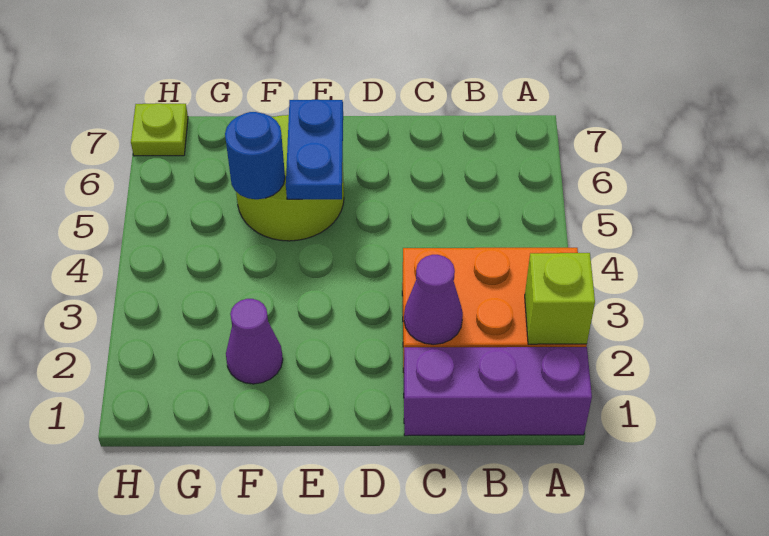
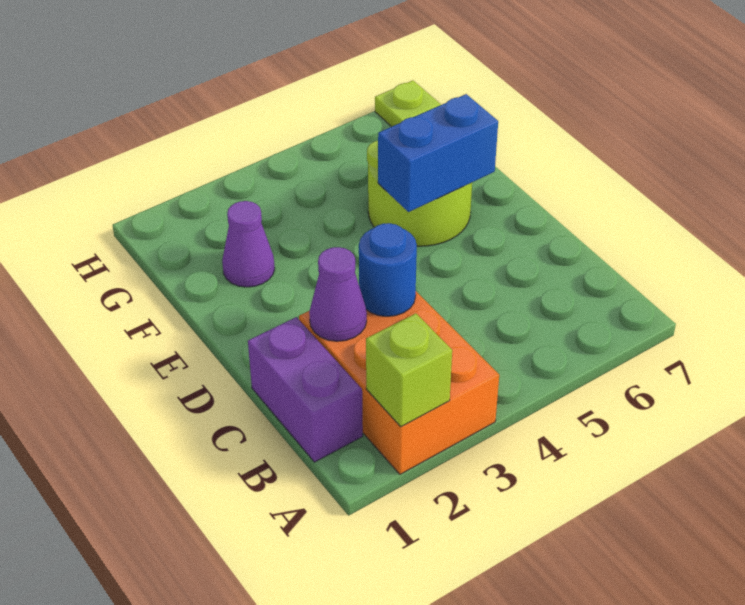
purple 1x3 brick [404,347,592,436] -> purple 1x2 brick [248,317,363,462]
blue 1x2 plate [286,100,343,199] -> blue 1x2 brick [378,94,498,212]
blue 1x1 round brick [225,112,285,199] -> blue 1x1 round brick moved to [359,223,417,316]

